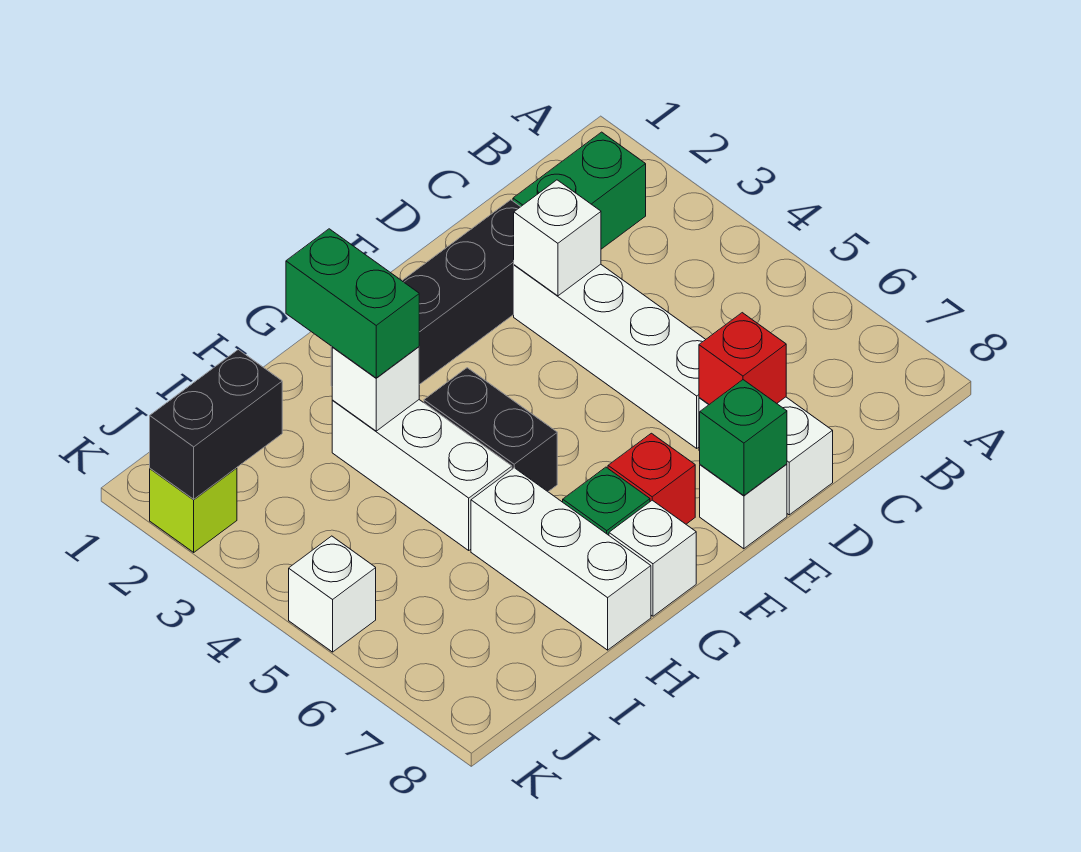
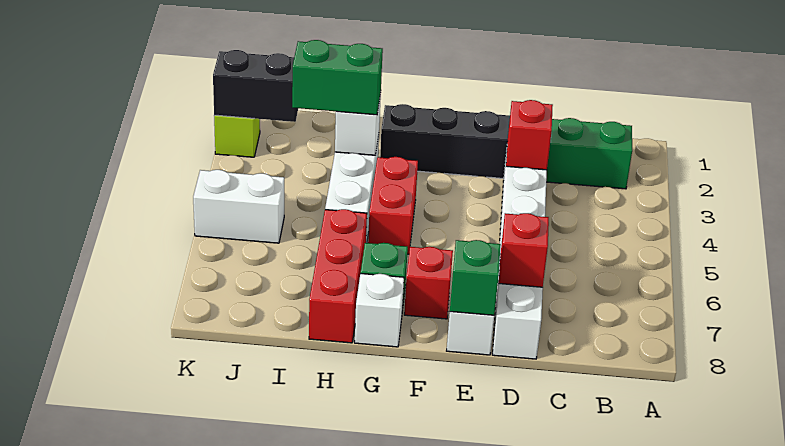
white 1x1 brick [514,180,601,296] -> red 1x1 brick [506,100,553,170]
black 1x2 brick [424,368,557,491] -> red 1x2 brick [368,157,418,254]
green 1x2 brick [286,229,419,378] -> green 1x2 brick turned to [292,40,383,115]
white 1x3 brick [471,468,651,650] -> red 1x3 brick [309,209,367,343]
white 1x1 brick [289,536,376,652] -> white 1x2 brick [193,170,284,243]

